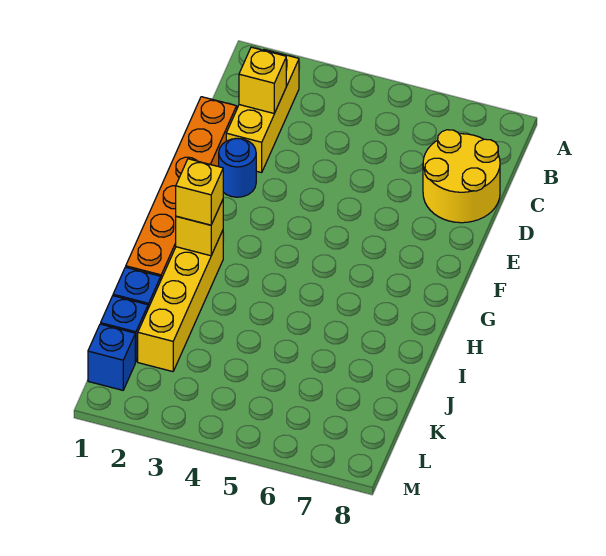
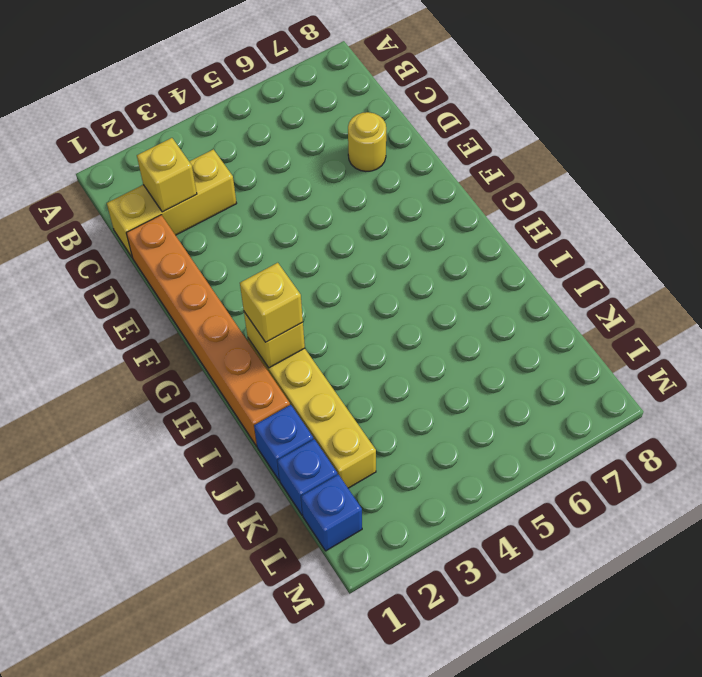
yellow 1x3 brick [226,50,299,173] -> yellow 1x3 brick turned to [107,149,237,257]
yellow 2x2 round brick [423,130,500,223] -> yellow 1x1 round brick [348,112,386,171]
blue 1x1 round brick [219,138,256,197] -> none

